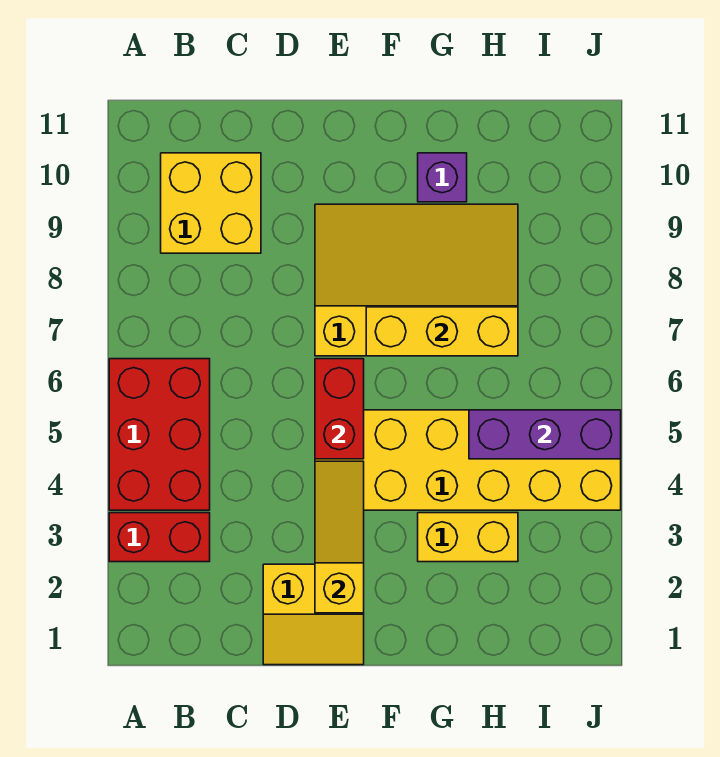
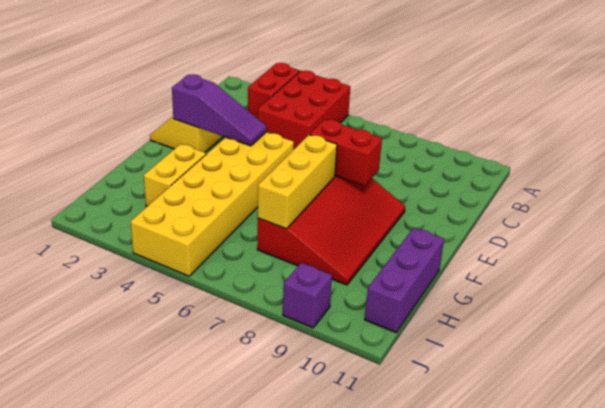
red 2x3 brick [109,359,210,510] -> red 2x3 brick turned to [258,71,350,150]
yellow 2x2 brick [161,153,261,253] -> none
yellow 1x3 slope [315,461,364,613] -> purple 1x3 slope [172,74,267,146]
red 1x2 brick [315,359,364,459] -> red 1x2 brick moved to [310,119,382,186]
yellow 3x4 slope [315,204,518,356] -> red 3x4 slope [257,176,405,285]
purple 1x1 brick [418,153,467,202] -> purple 1x1 brick moved to [283,263,332,328]
purple 1x3 brick [469,410,621,459] -> purple 1x3 brick moved to [365,228,444,332]

